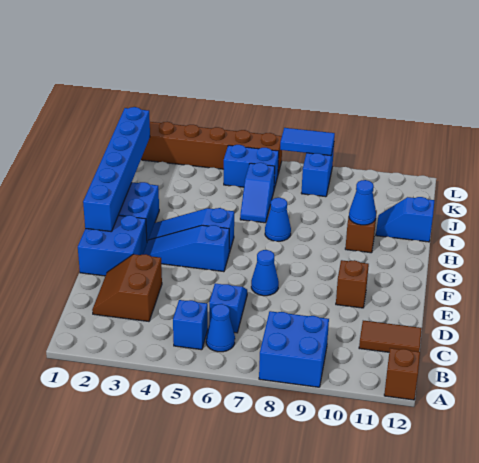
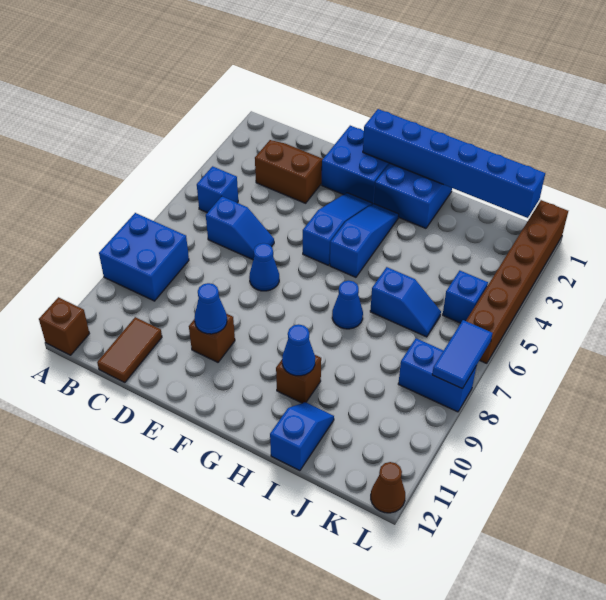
blue 1x1 cone [206,304,235,352] -> blue 1x1 cone moved to [194,283,227,334]
blue 1x2 slope [240,163,275,223] -> blue 1x2 slope turned to [370,267,441,337]
blue 1x2 brick [224,145,279,189] -> blue 1x1 brick [443,271,488,323]
none -> brown 1x1 cone [371,462,405,513]

